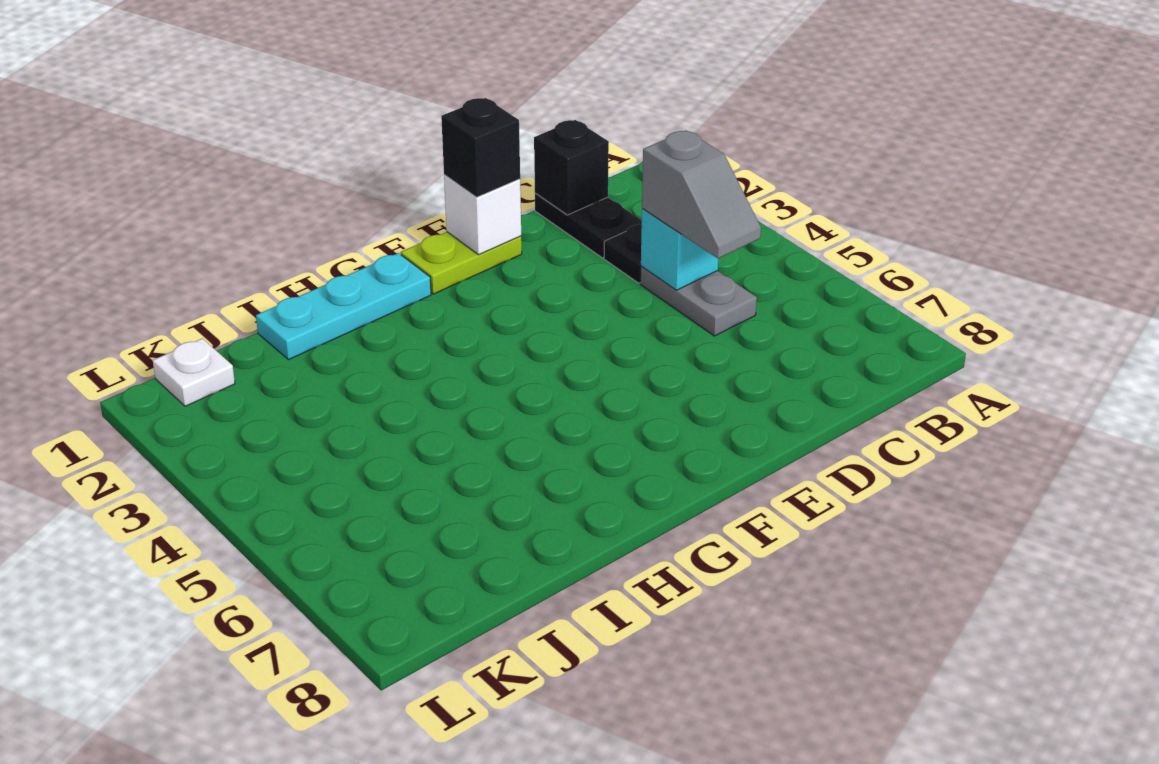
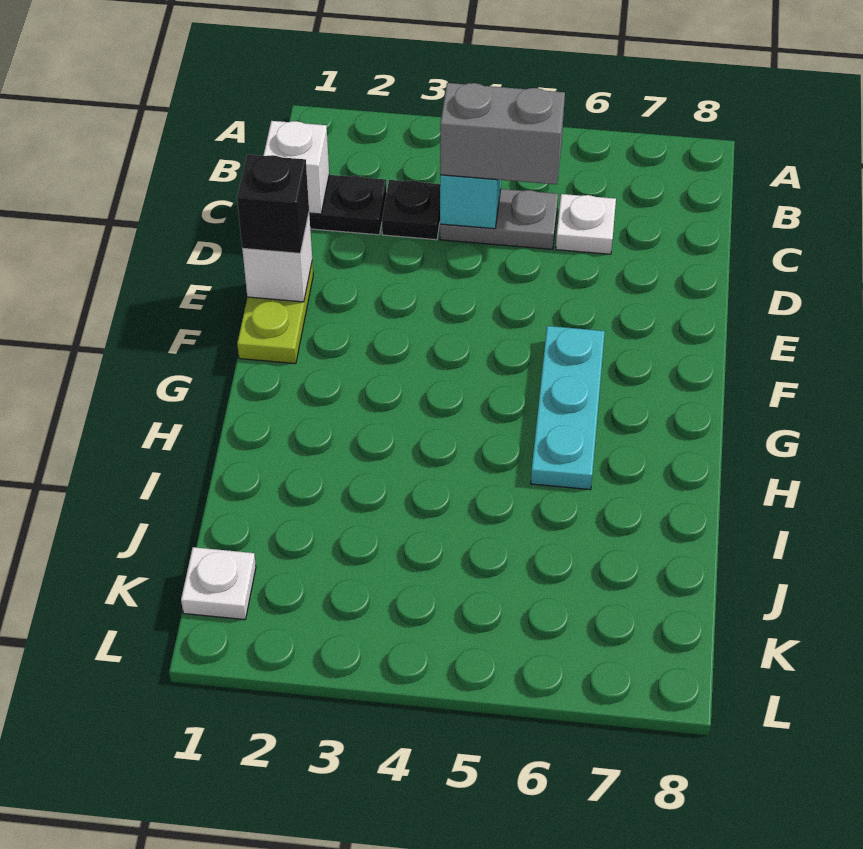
black 1x1 brick [534,120,609,215] -> white 1x1 brick [263,121,329,214]
grey 1x2 slope [642,130,761,259] -> grey 1x2 brick [440,83,565,184]
none -> white 1x1 plate [556,194,616,254]
cyan 1x3 plate [256,253,431,360] -> cyan 1x3 plate moved to [531,326,605,490]

